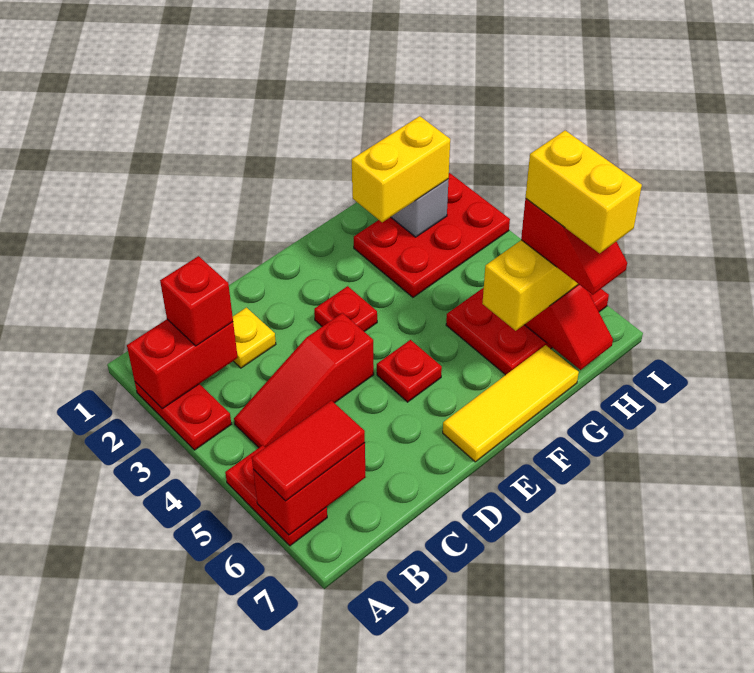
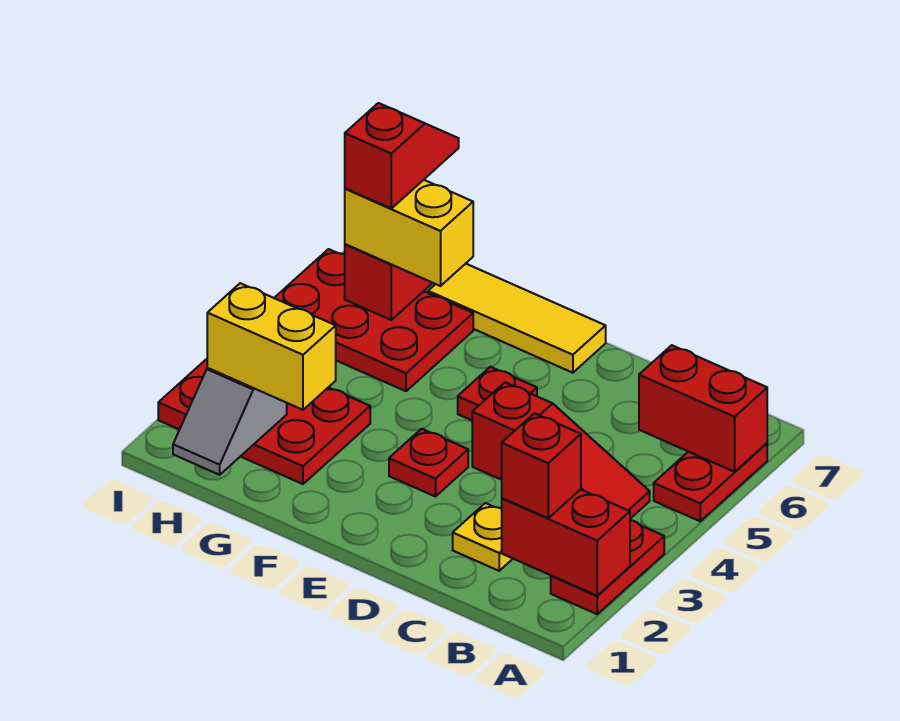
red 1x2 tile [252,400,365,501] -> none
yellow 1x2 brick [525,131,642,253] -> none

